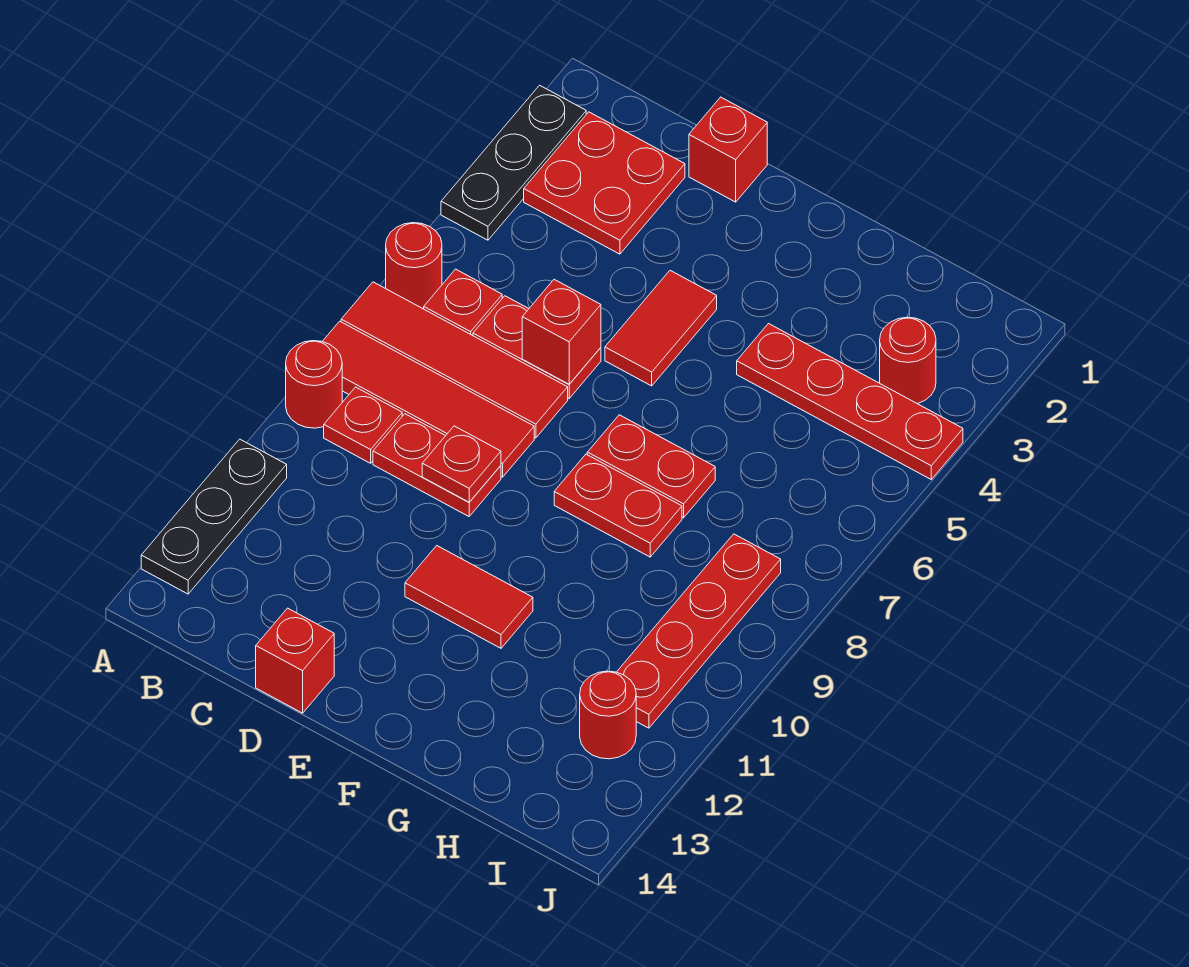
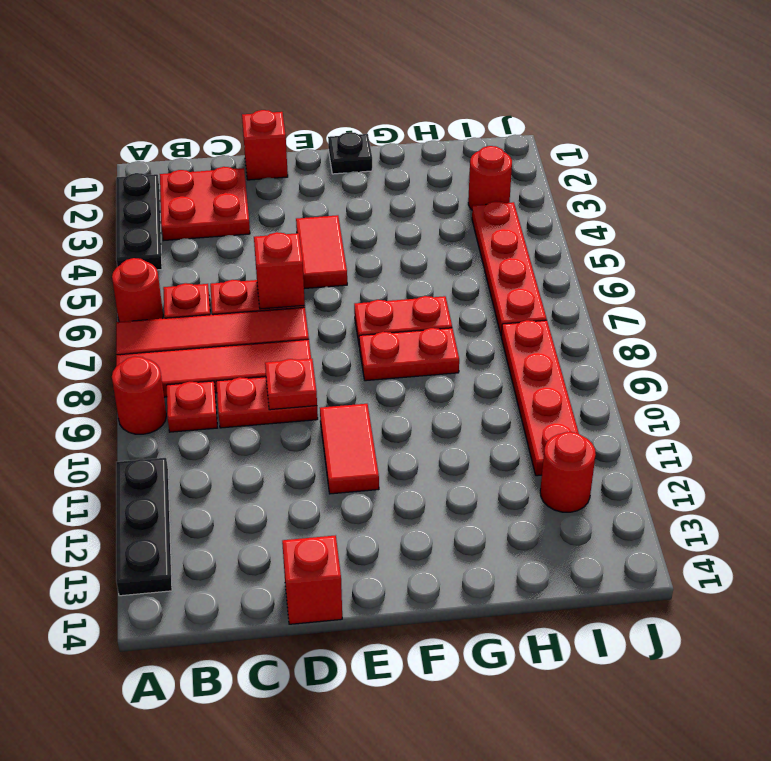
red 1x2 tile [405,546,533,648] -> red 1x2 tile turned to [320,404,379,494]
none -> black 1x1 plate [328,132,372,174]
red 1x4 plate [737,324,963,479] -> red 1x4 plate turned to [472,201,547,335]

